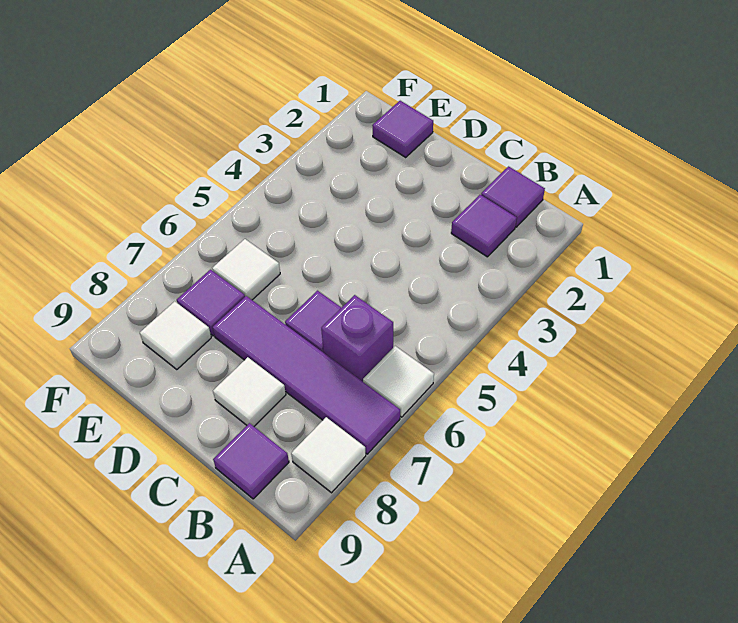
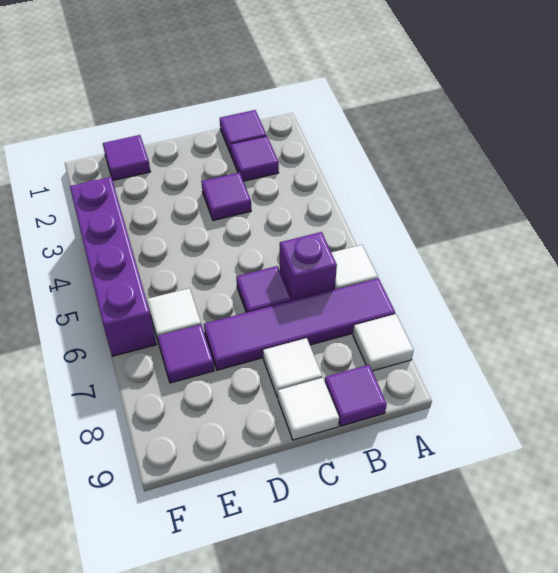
none -> purple 1x1 tile [201,172,251,220]
white 1x1 tile [140,301,211,370] -> white 1x1 tile moved to [278,378,339,440]
none -> purple 1x4 brick [70,177,156,356]

